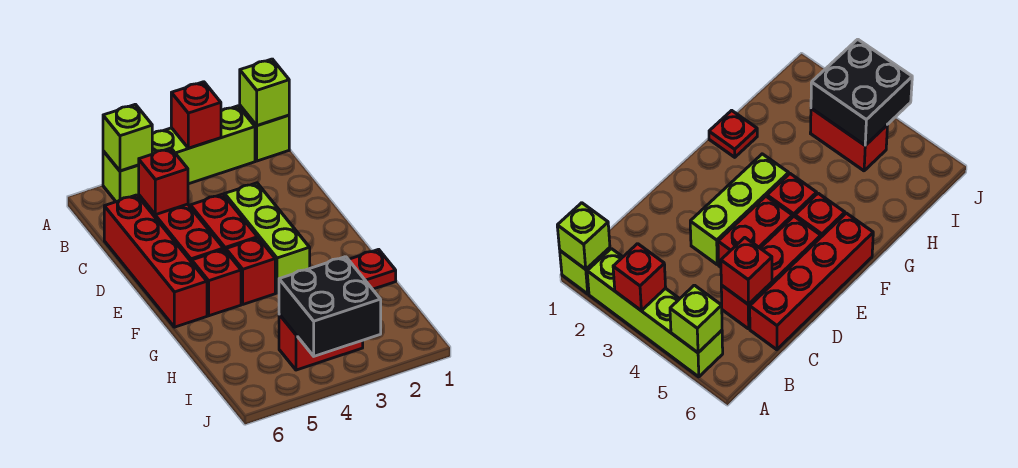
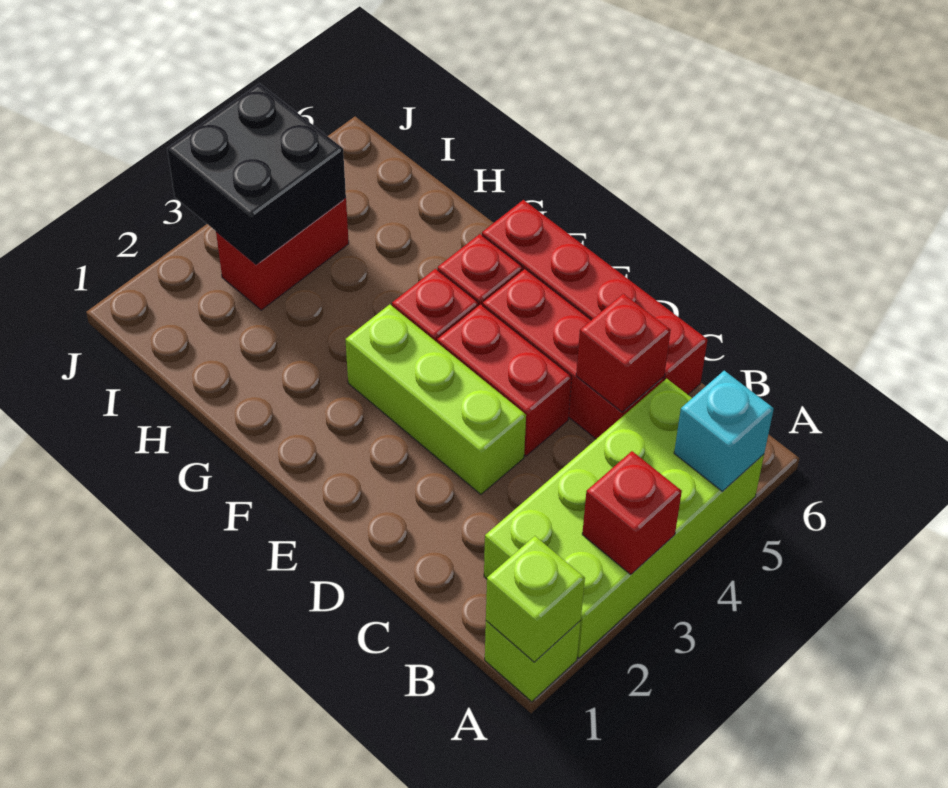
lime 1x4 brick [103,106,255,202] -> lime 2x4 brick [484,379,764,658]
lime 1x1 brick [103,104,152,171] -> cyan 1x1 brick [674,371,774,492]
red 1x1 plate [348,249,396,289] -> none

